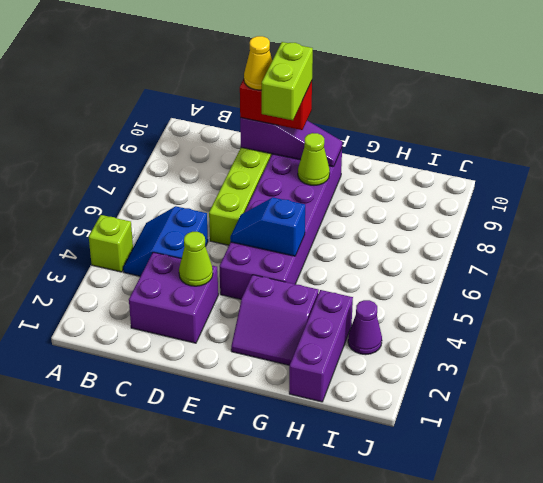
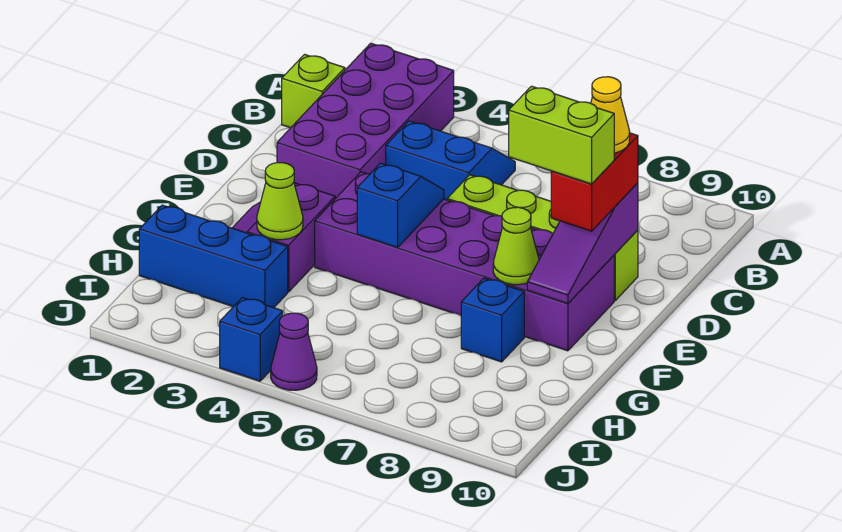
lime 1x1 brick [89,215,133,272] -> lime 1x1 brick moved to [282,54,345,128]
purple 2x2 brick [129,252,218,343] -> purple 2x4 brick [277,43,454,199]
lime 1x1 cone [179,232,213,286] -> lime 1x1 cone moved to [257,163,303,240]
none -> blue 1x1 brick [461,278,524,362]
purple 1x3 brick [289,290,353,402] -> blue 1x3 brick [139,205,288,308]
purple 1x1 cone [348,300,382,355] -> purple 1x1 cone moved to [271,313,317,390]
none -> blue 1x1 brick [220,298,283,381]

